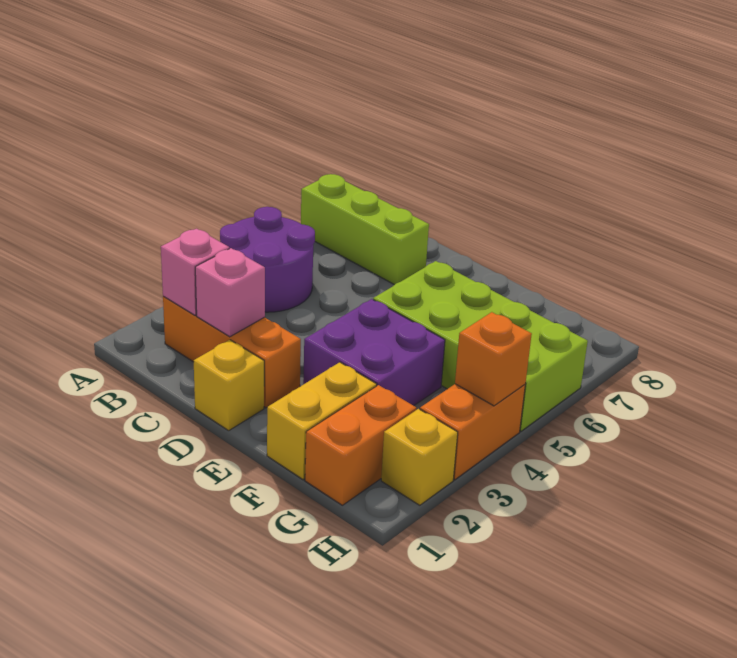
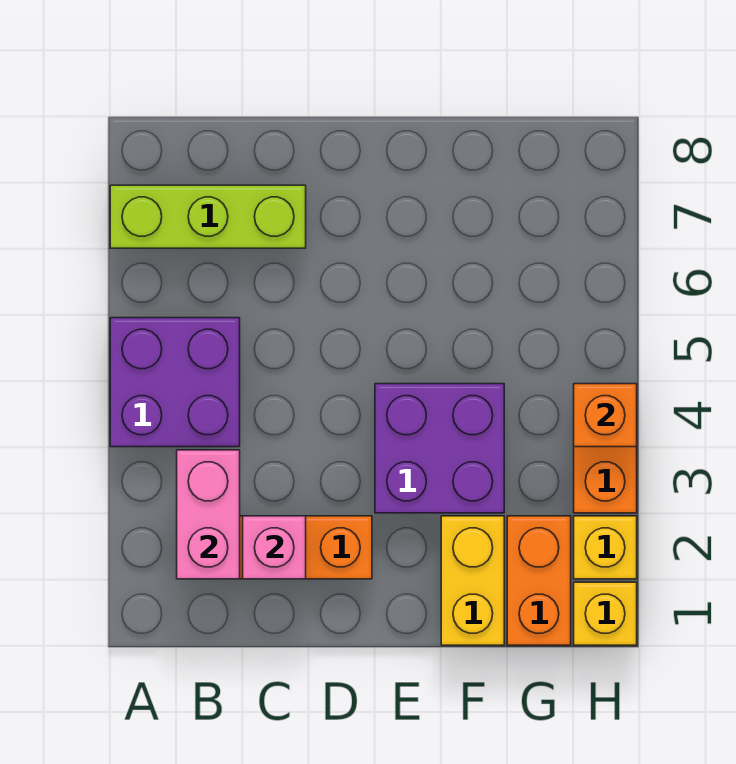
purple 2x2 round brick [220,207,315,312] -> purple 2x2 brick [110,318,240,447]
pink 1x1 brick [161,229,229,315] -> pink 1x2 brick [177,450,240,579]
yellow 1x1 brick [194,340,264,431] -> yellow 1x1 brick moved to [574,582,637,645]
lime 2x4 brick [373,261,588,431] -> none

